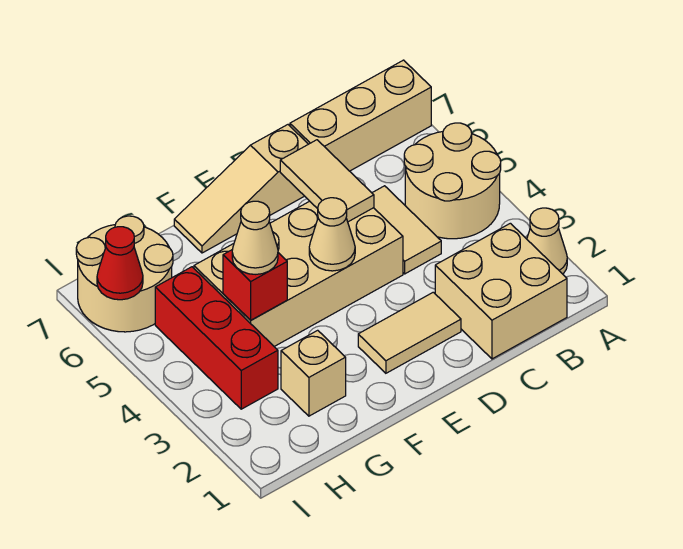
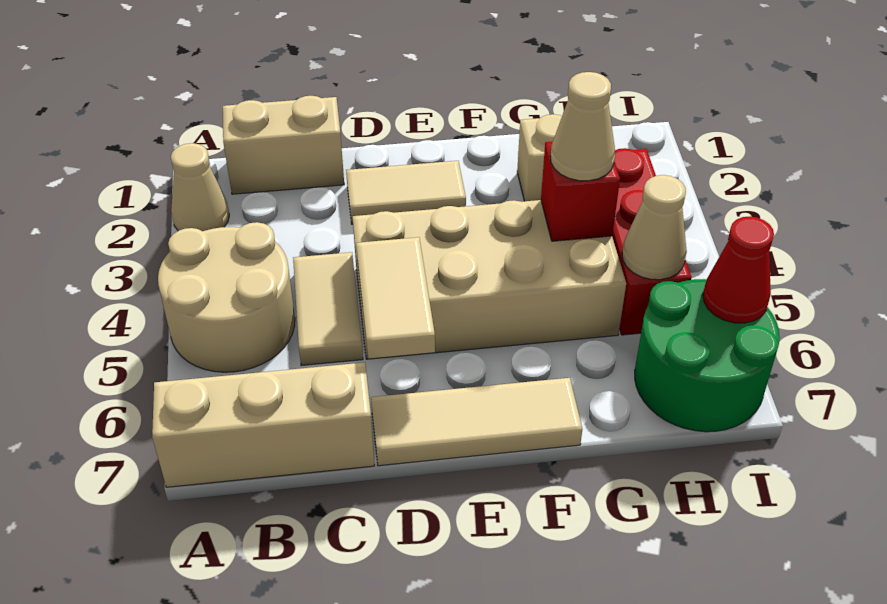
tan 2x2 brick [435,223,567,359] -> tan 1x2 brick [223,96,344,194]
tan 1x3 slope [174,125,308,253] -> tan 1x3 tile [371,378,582,466]
tan 1x1 cone [309,198,355,271] -> tan 1x1 cone moved to [622,175,687,280]
tan 2x2 round brick [76,216,173,332] -> green 2x2 round brick [635,279,780,432]

